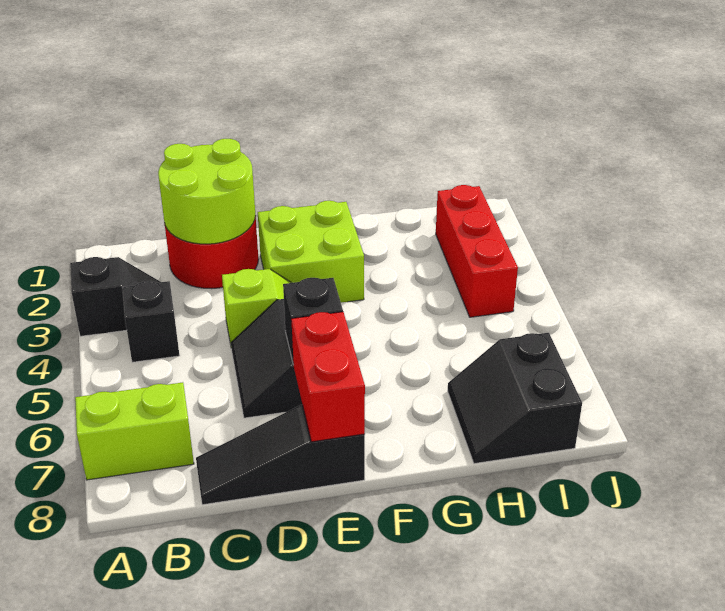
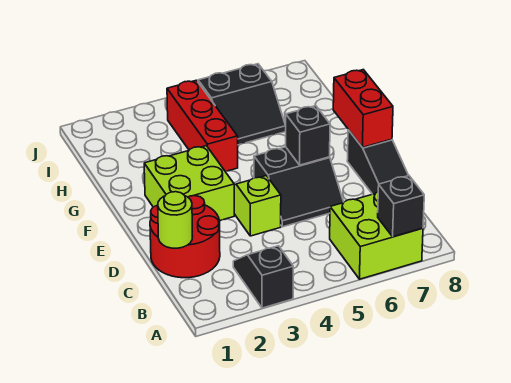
lime 1x2 brick [75,382,194,480] -> lime 2x2 brick [330,192,423,279]
black 1x1 brick [122,281,180,362] -> black 1x1 brick moved to [378,176,424,237]
lime 2x2 round brick [158,139,256,244] -> lime 1x1 round brick [158,192,192,248]
red 1x2 brick [291,312,365,442] -> red 1x2 brick turned to [333,70,393,147]
black 2x2 slope [448,333,582,464] -> black 2x2 slope moved to [198,64,286,145]
red 1x3 brick [436,185,518,317] -> red 1x3 brick turned to [167,80,238,171]

